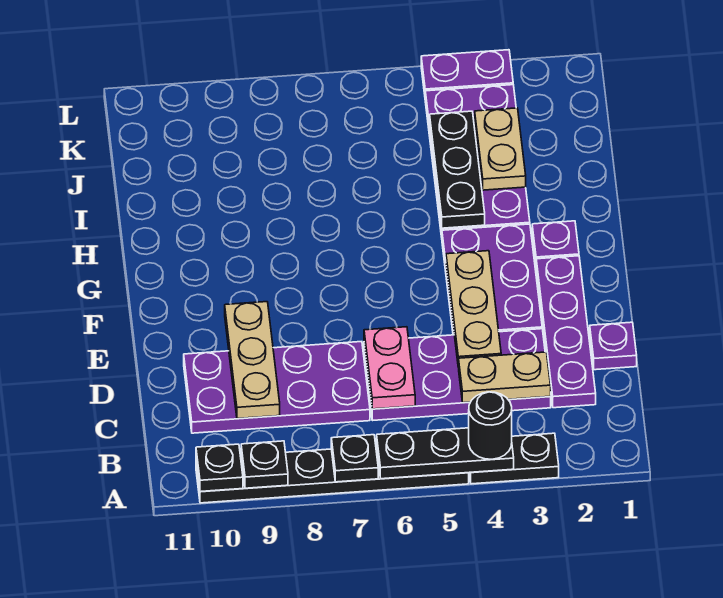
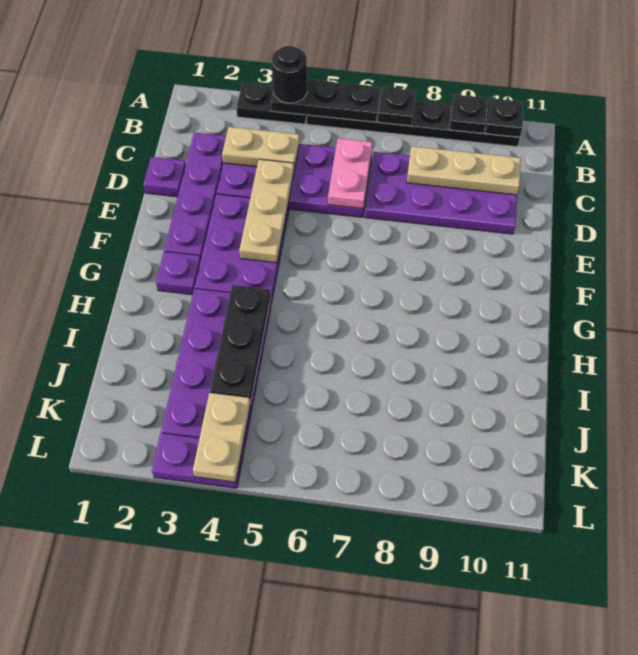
tan 1x3 plate [225,302,280,419] -> tan 1x3 plate turned to [407,146,521,195]
tan 1x2 plate [475,108,526,190] -> tan 1x2 plate moved to [193,393,250,482]

